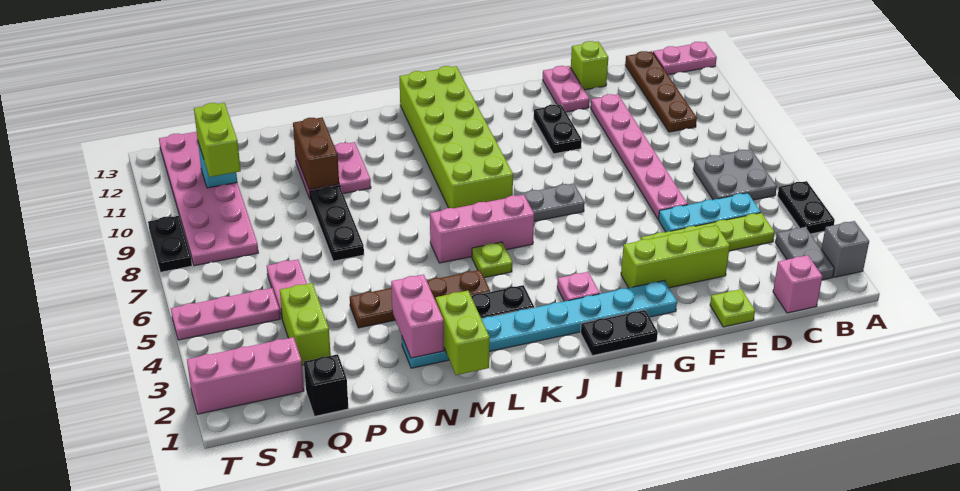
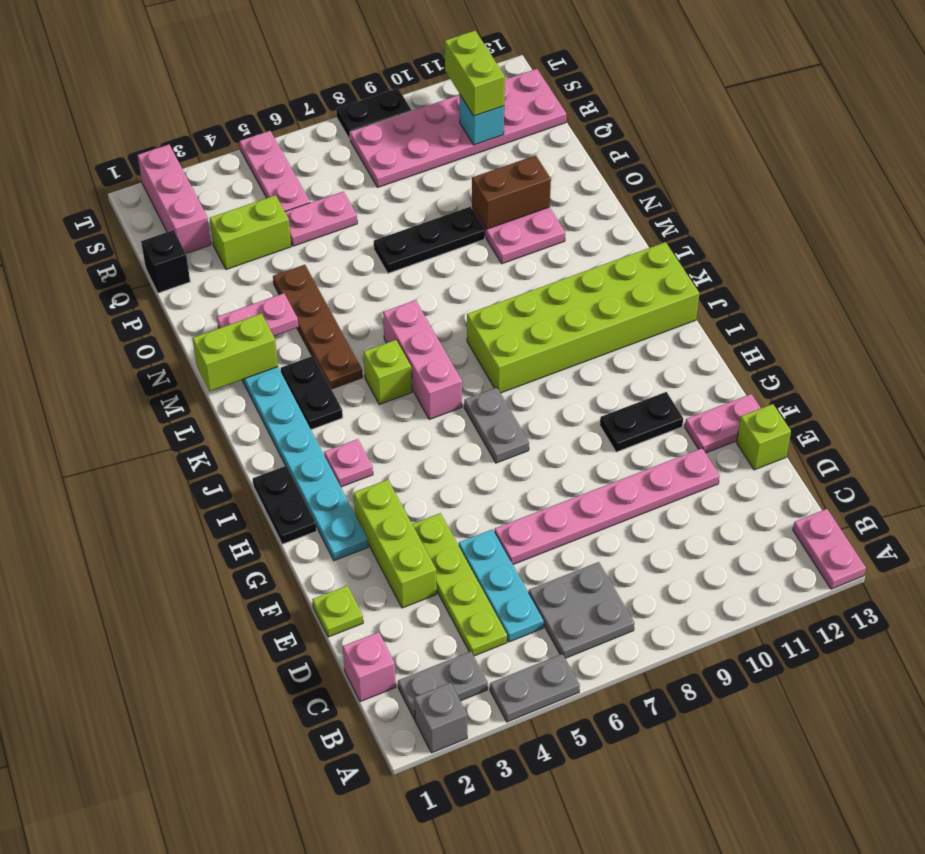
black 1x2 plate [778,181,835,234] -> grey 1x2 plate [490,654,580,722]
brown 1x4 plate [625,51,697,132] -> none
lime 1x1 plate [472,242,512,278] -> lime 1x1 brick [364,340,412,404]
pink 1x2 brick [391,275,444,358] -> pink 1x2 plate [217,293,298,336]
lime 1x2 brick [194,103,241,177] -> lime 1x2 brick turned to [445,31,505,116]

